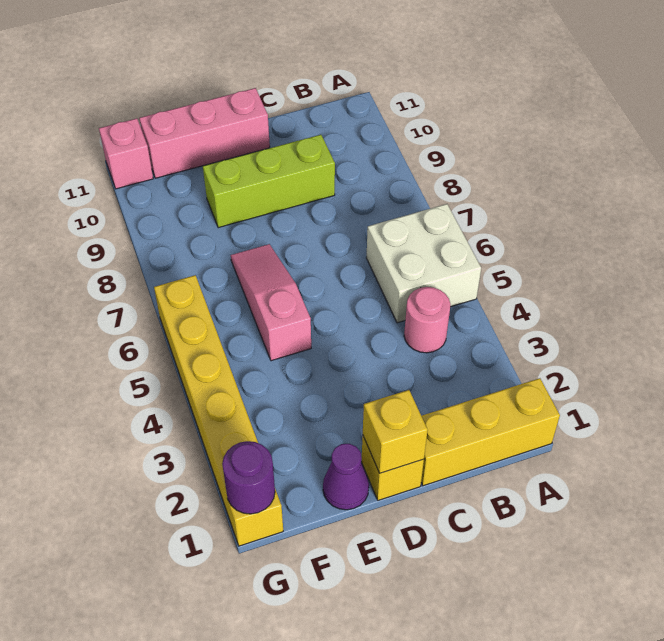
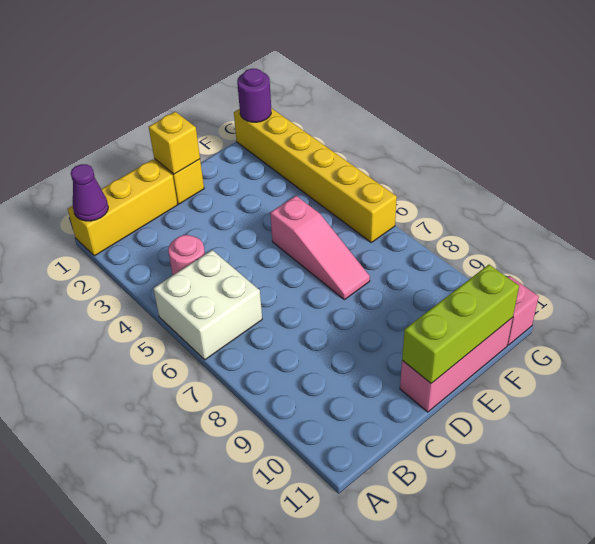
lime 1x3 brick [203,135,335,228] -> lime 1x3 brick moved to [402,265,519,383]
purple 1x1 cone [323,444,369,510] -> purple 1x1 cone moved to [71,164,108,221]

